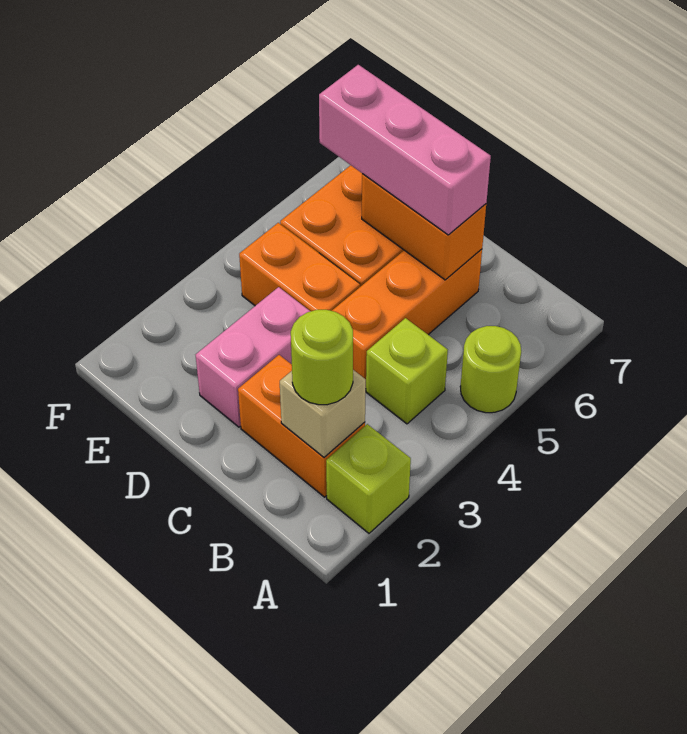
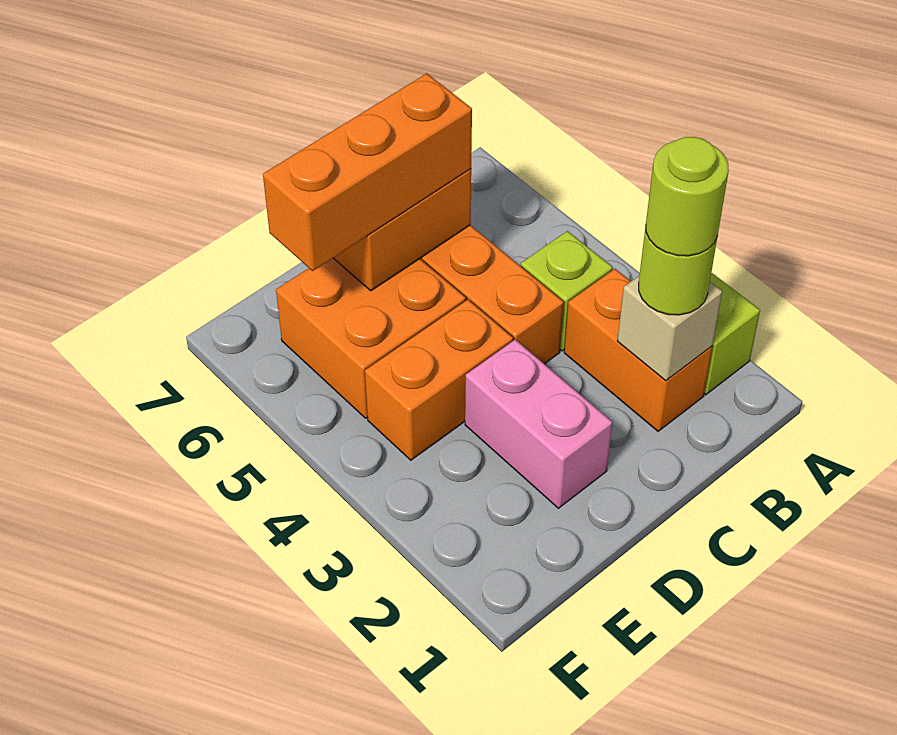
lime 1x1 round brick [460,326,521,413] -> lime 1x1 round brick moved to [646,137,729,256]
orange 1x2 brick [238,355,365,497] -> orange 1x2 brick turned to [564,269,712,431]
pink 1x3 brick [319,65,491,235] -> orange 1x3 brick [263,74,472,271]

